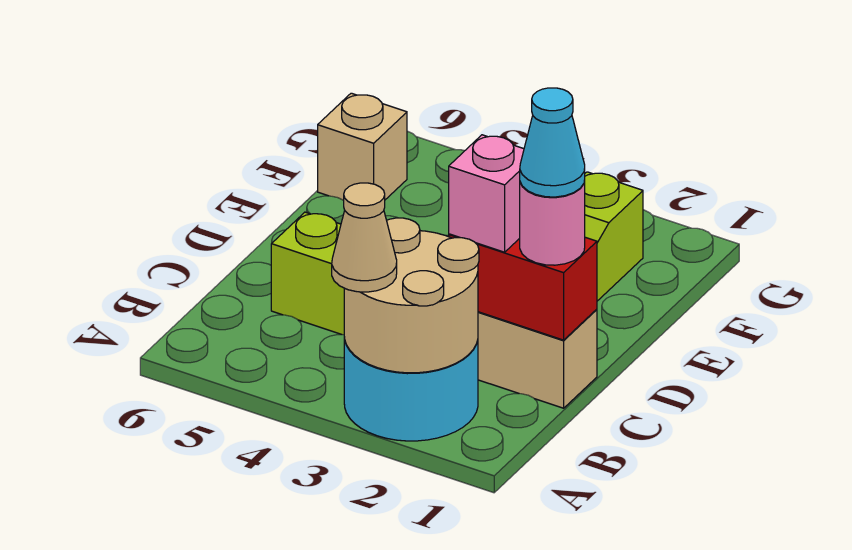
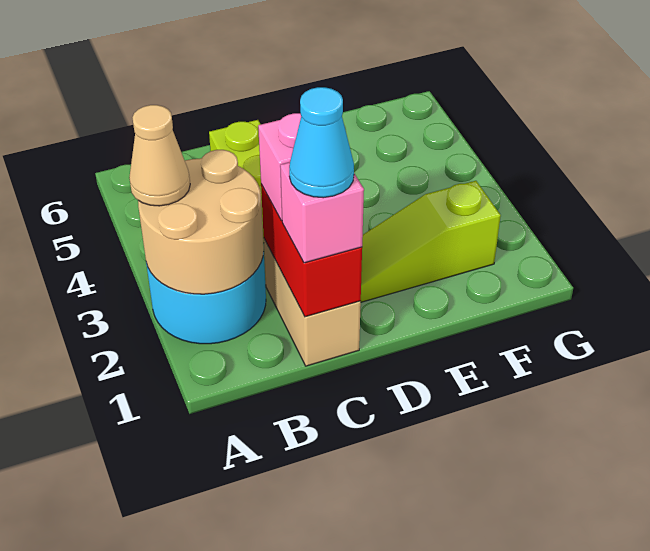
pink 1x1 round brick [520,181,585,265] -> pink 1x1 brick [280,162,364,263]
tan 1x1 brick [318,93,407,200] -> none

